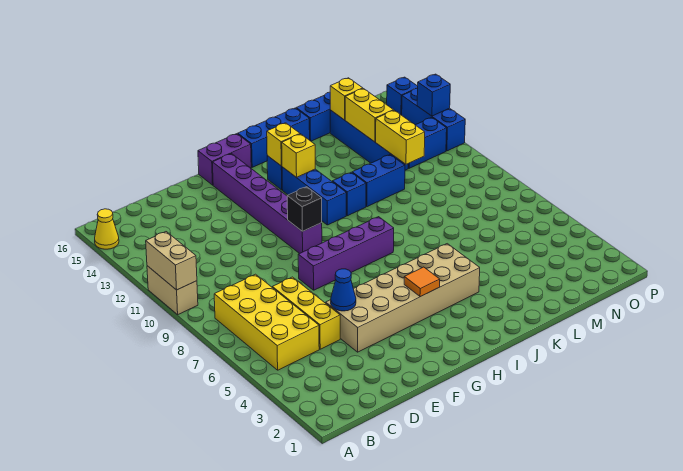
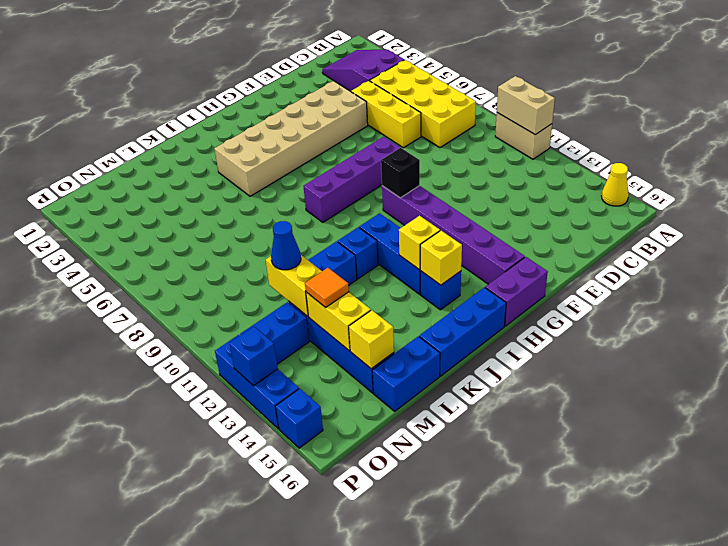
none -> purple 2x3 slope [322,50,404,91]
blue 1x1 cone [331,269,356,311] -> blue 1x1 cone moved to [271,221,301,270]
orange 1x1 tile [404,267,440,297] -> orange 1x1 tile moved to [305,268,349,307]

